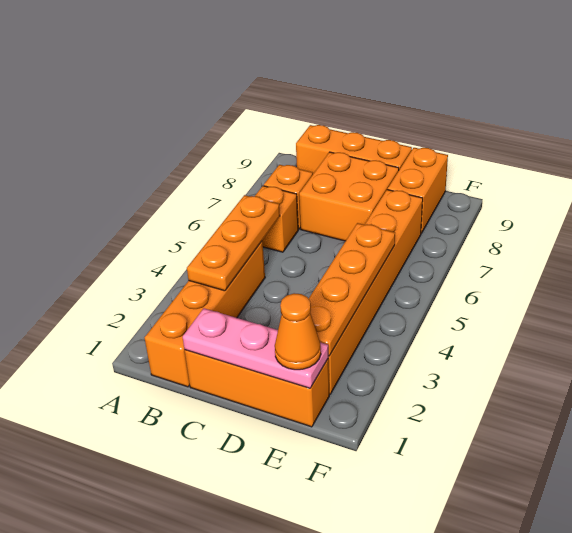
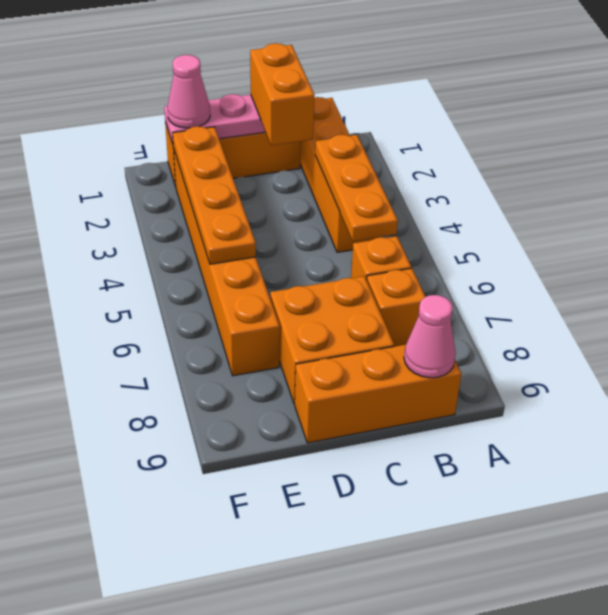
none -> pink 1x1 cone [404,295,456,378]
orange 1x1 cone [275,293,321,370] -> pink 1x1 cone [167,55,210,128]
orange 1x2 brick [387,148,448,233] -> orange 1x2 brick moved to [250,43,314,145]

